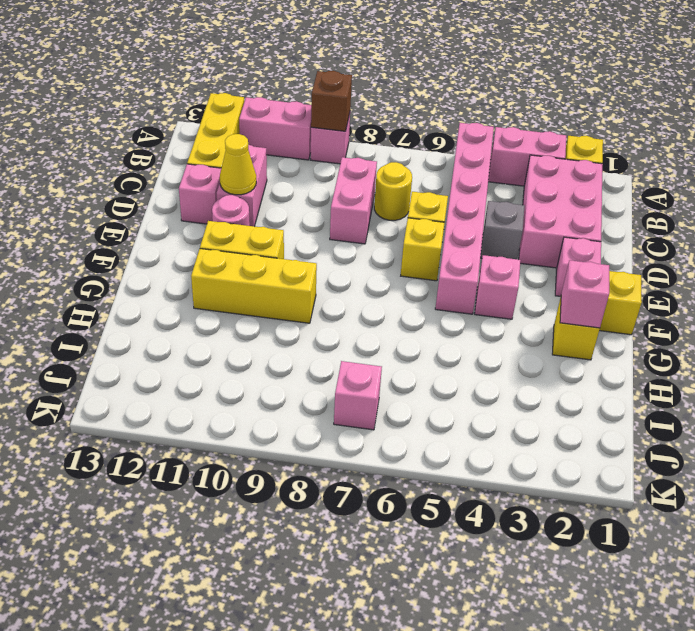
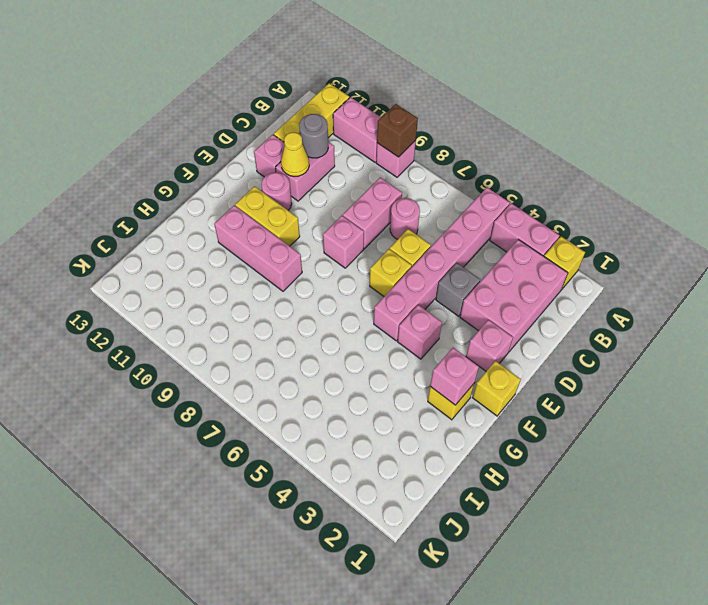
yellow 1x1 round brick [374,162,412,220] -> pink 1x1 round brick [390,198,420,239]
none -> grey 1x1 round brick [299,114,328,158]
yellow 1x3 brick [191,249,317,323] -> pink 1x3 brick [214,205,302,291]
pink 1x1 brick [334,361,382,430] -> pink 1x1 brick moved to [323,216,364,268]

